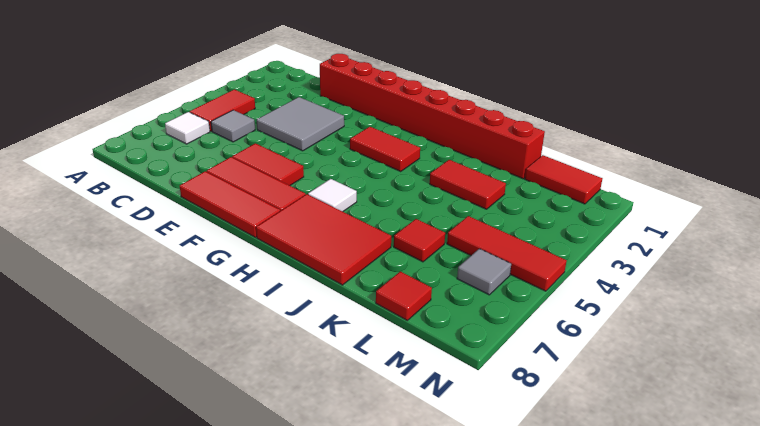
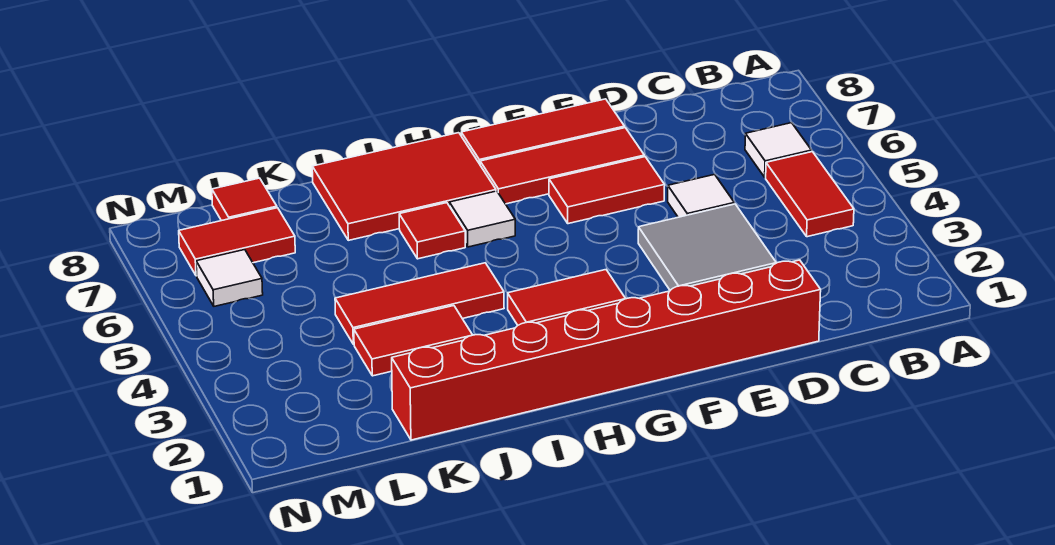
grey 1x1 tile [211,110,255,142] -> none
none -> white 1x1 tile [668,175,734,217]
red 1x1 tile [394,219,445,262] -> red 1x1 tile moved to [399,203,465,259]
red 1x2 tile [525,155,602,204] -> red 1x2 tile moved to [179,208,295,276]
red 1x3 tile [447,216,567,291] -> red 1x3 tile moved to [335,263,504,344]
grey 1x1 tile [457,249,511,295] -> white 1x1 tile [196,250,263,306]

